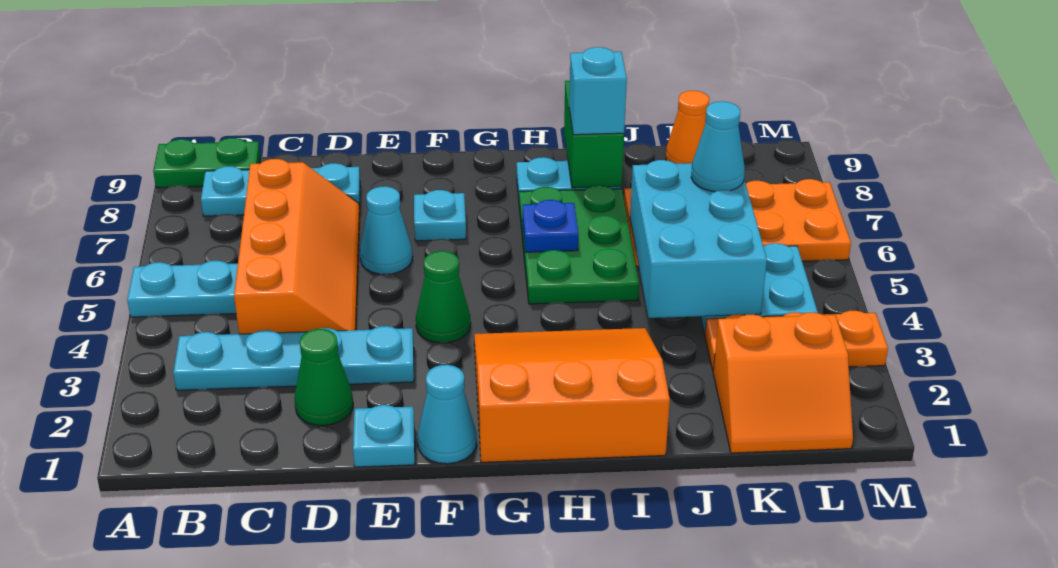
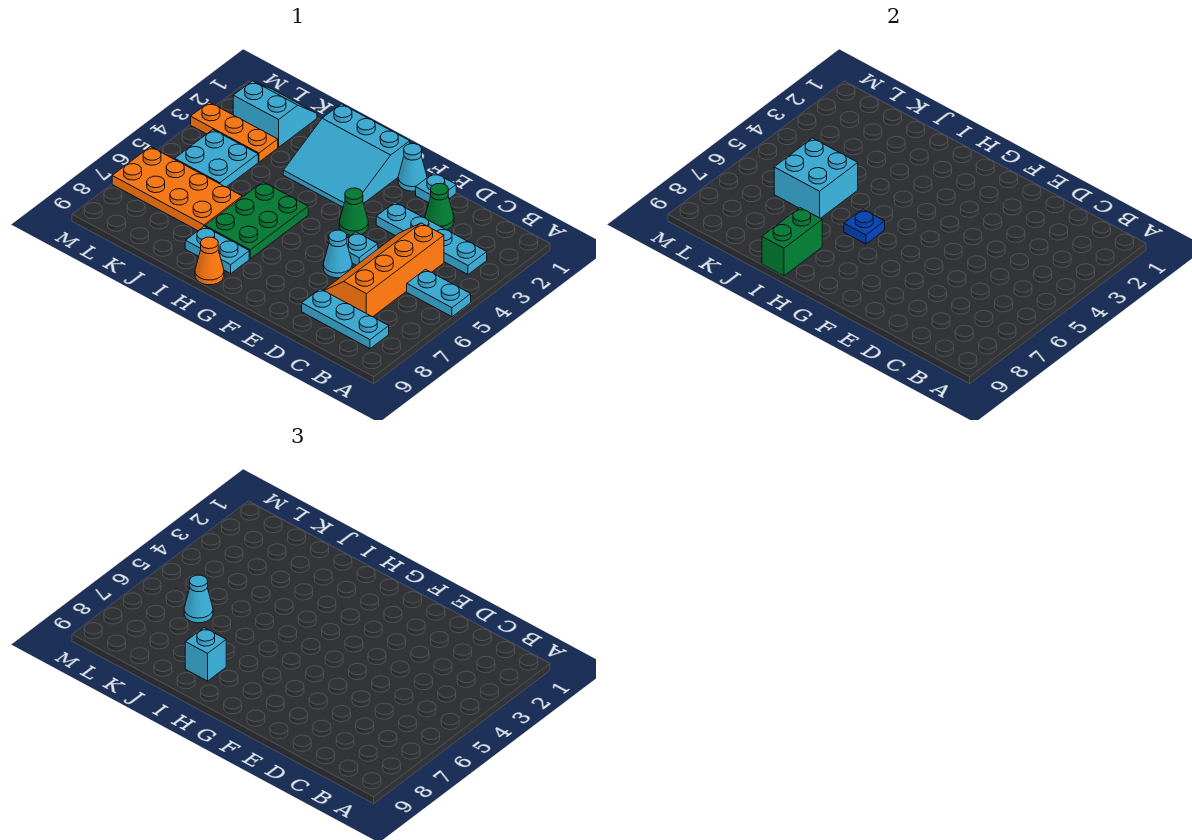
green 1x2 plate [153,138,260,188] -> none
cyan 1x1 plate [414,190,466,241] -> cyan 1x1 plate moved to [347,232,378,265]
orange 3x3 slope [474,328,670,462] -> cyan 3x3 slope [283,104,410,207]
cyan 2x3 brick [630,160,767,318] -> cyan 2x2 brick [774,138,858,218]
orange 2x2 slope [713,312,853,453] -> cyan 2x2 slope [233,81,317,147]
orange 1x1 cone [666,91,709,164] -> orange 1x1 cone moved to [195,237,224,285]

